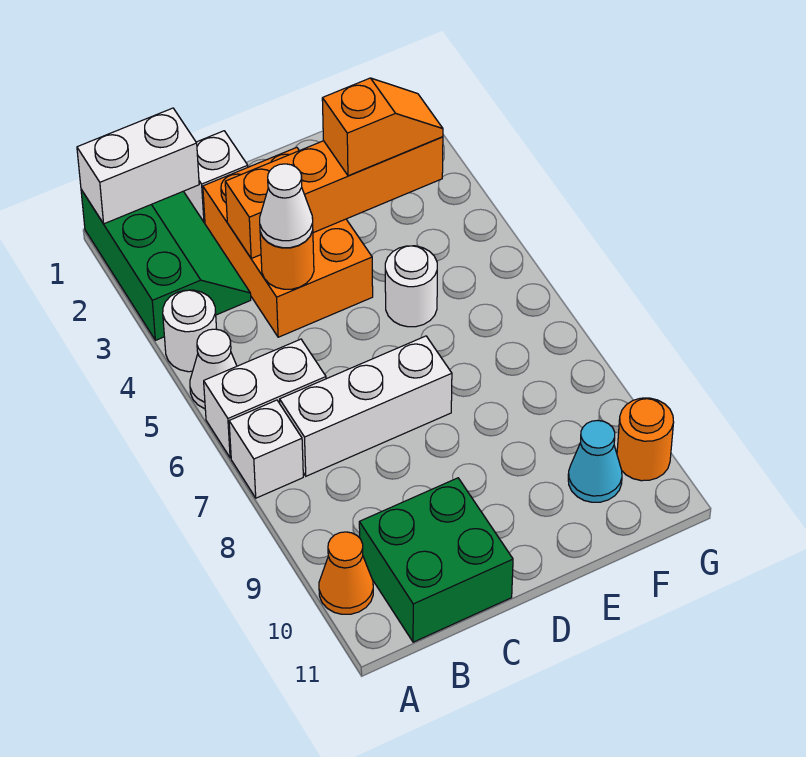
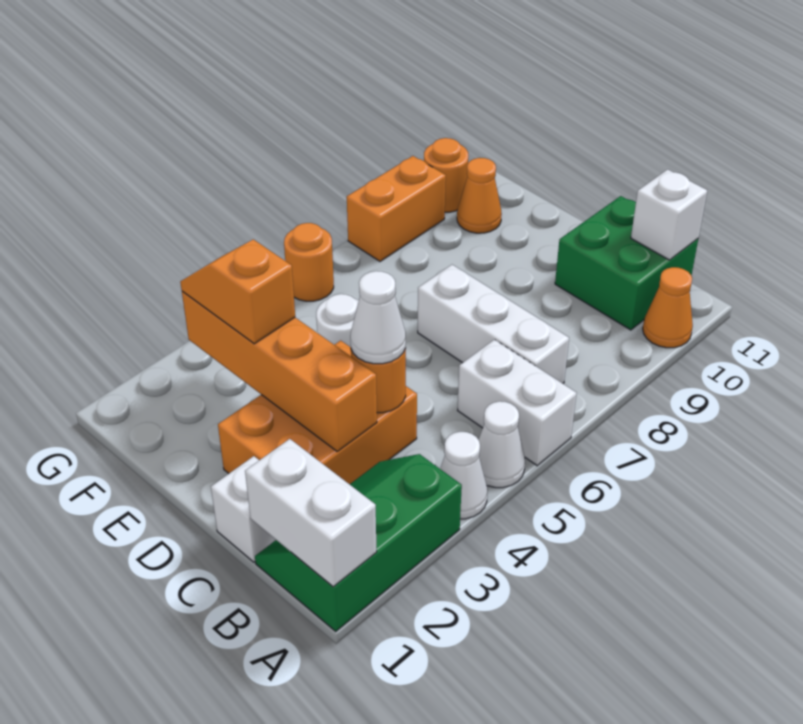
white 1x1 round brick [163,290,217,372] -> white 1x1 cone [440,432,487,519]
white 1x1 brick [229,400,303,498] -> white 1x1 brick moved to [631,169,707,260]
cyan 1x1 cone [568,420,622,502] -> orange 1x1 cone [457,158,502,233]
none -> orange 1x1 round brick [284,223,334,301]
none -> orange 1x2 brick [347,156,446,261]

